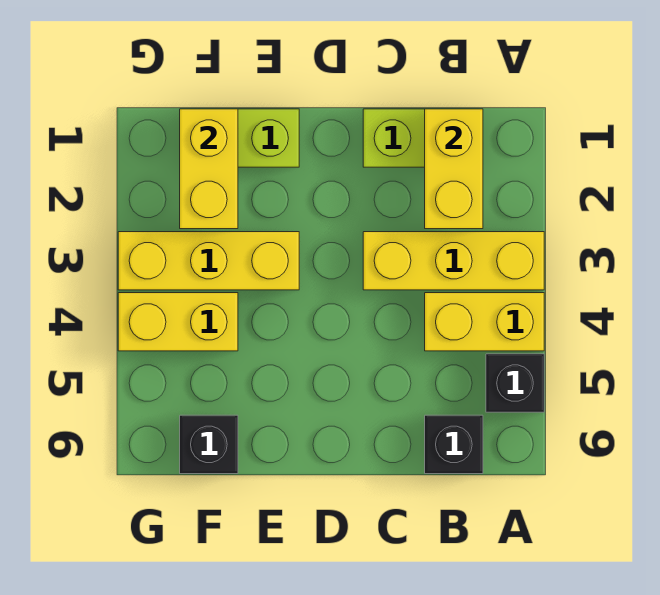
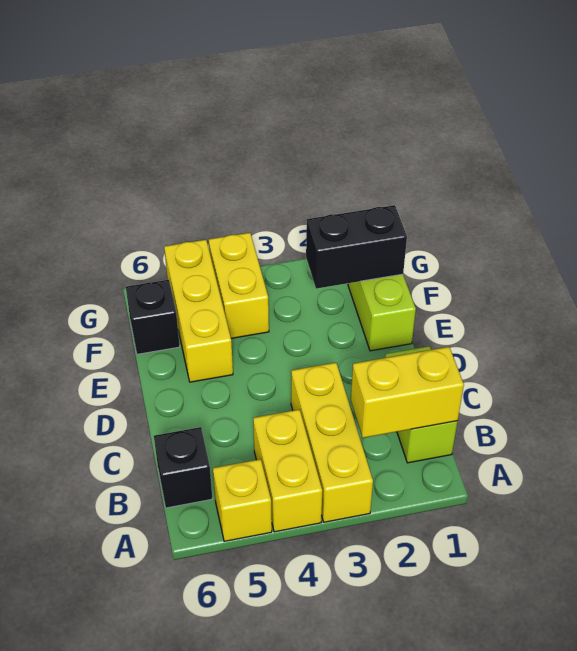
black 1x1 brick [486,354,544,412] -> yellow 1x1 brick [213,459,272,541]
yellow 1x3 brick [118,232,299,290] -> yellow 1x3 brick moved to [164,240,233,382]
yellow 1x2 brick [180,109,238,229] -> black 1x2 brick [306,205,407,289]

